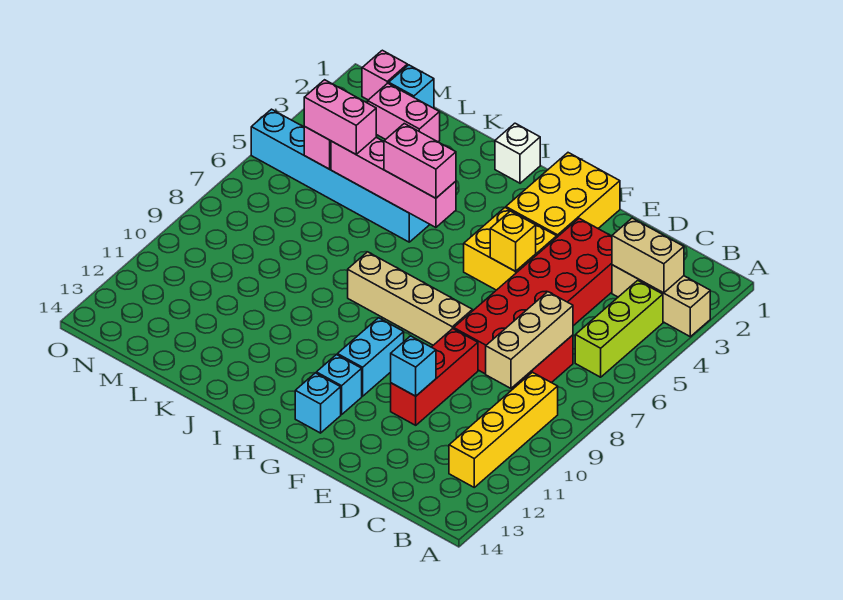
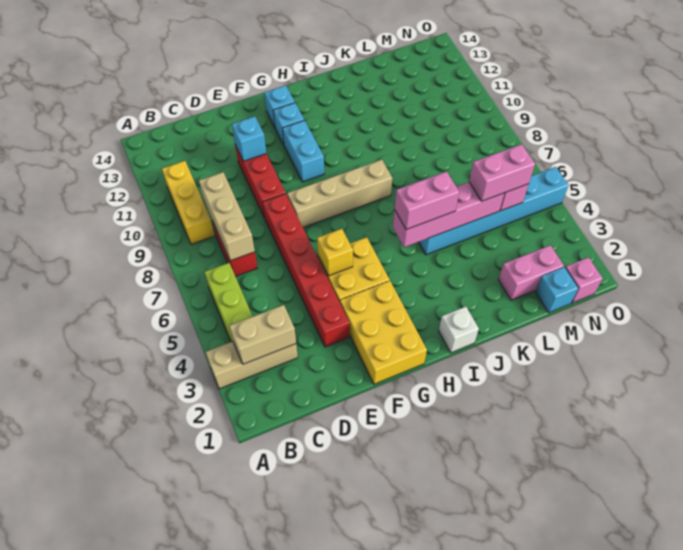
yellow 1x4 brick [449,372,558,487] -> yellow 1x3 brick [162,161,214,244]
red 2x6 brick [454,218,612,374] -> red 1x6 brick [263,194,350,347]

